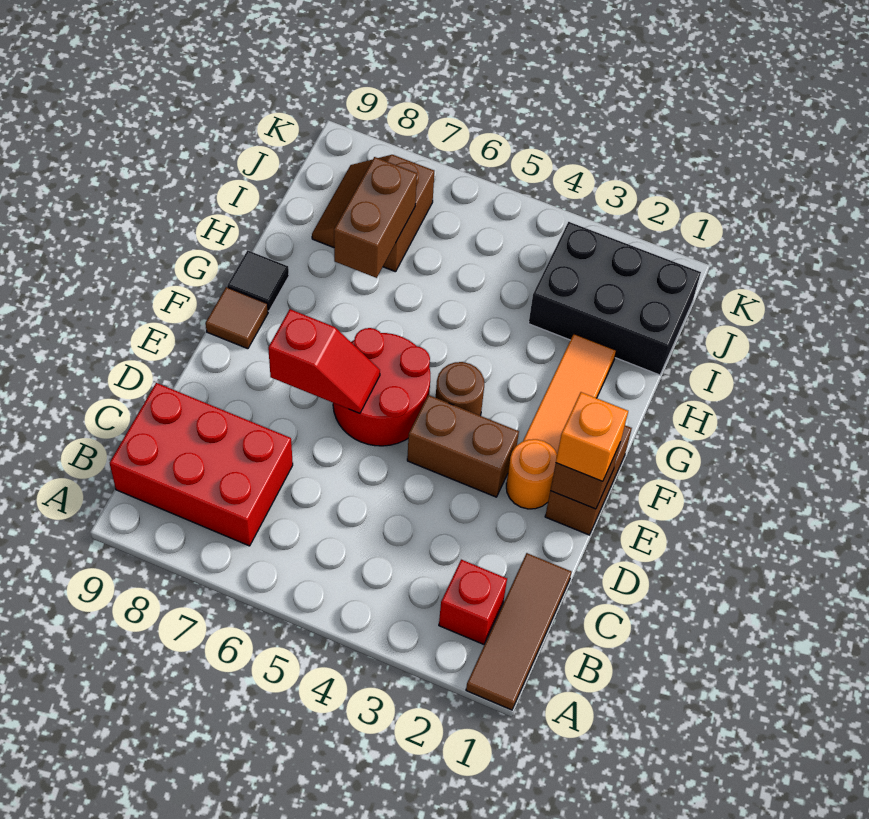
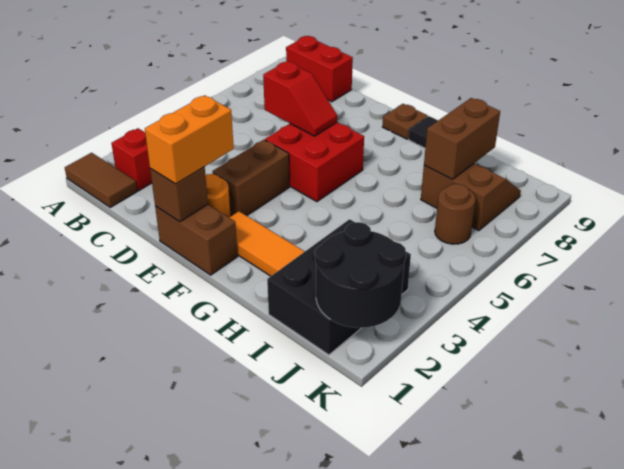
brown 1x3 tile [466,553,572,710] -> brown 1x2 tile [65,153,137,207]
red 2x3 brick [110,383,293,546] -> red 1x2 brick [286,36,353,102]
orange 1x1 brick [556,392,628,482] -> orange 1x2 brick [145,95,234,184]
red 2x2 round brick [333,328,430,446] -> red 2x2 brick [265,122,364,202]
red 1x2 slope [268,309,380,413] -> red 1x2 slope turned to [263,61,337,136]
brown 1x1 round brick [436,362,484,416] -> brown 1x1 round brick moved to [435,184,476,244]
brown 1x1 tile [206,287,268,349] -> brown 1x1 plate [383,104,428,139]
brown 1x2 brick [334,157,417,278] -> brown 1x2 brick turned to [424,98,500,179]
none -> black 2x2 round brick [315,222,406,328]

